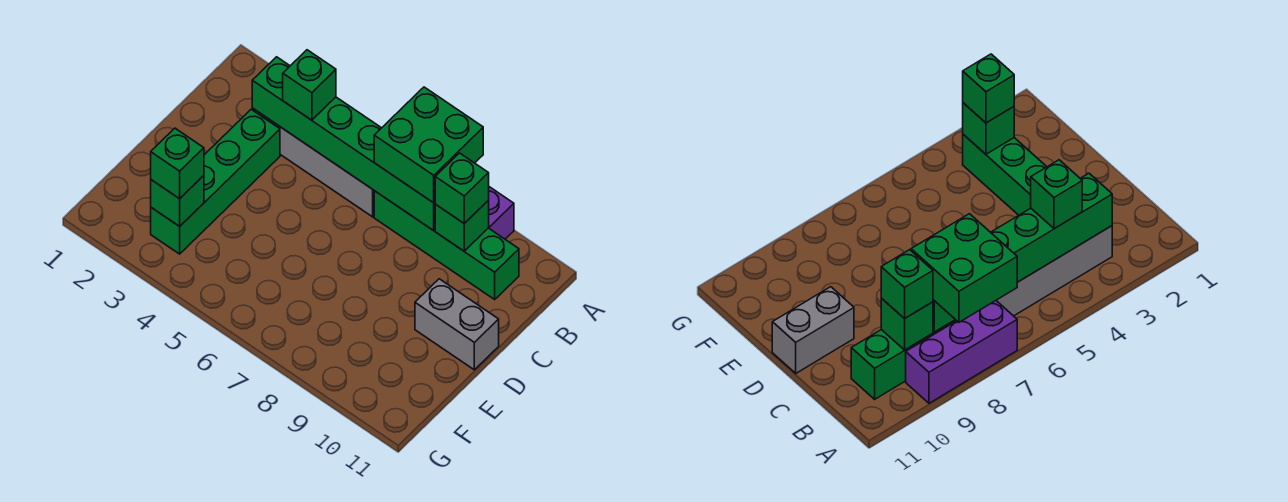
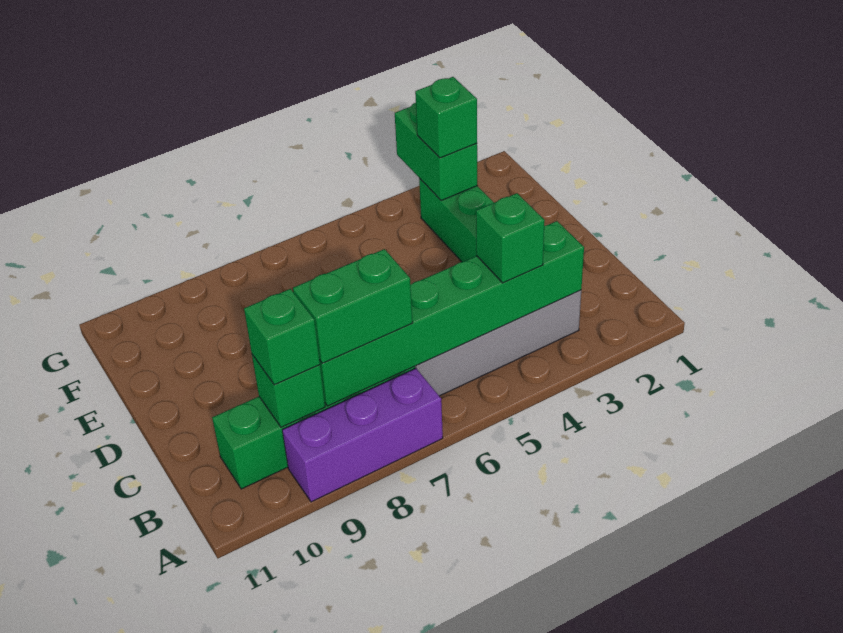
green 2x2 brick [374,87,483,203] -> green 1x2 brick [293,249,413,363]
grey 1x2 brick [415,279,499,370] -> none
green 1x1 brick [151,176,204,226] -> green 1x2 brick [395,103,477,201]

